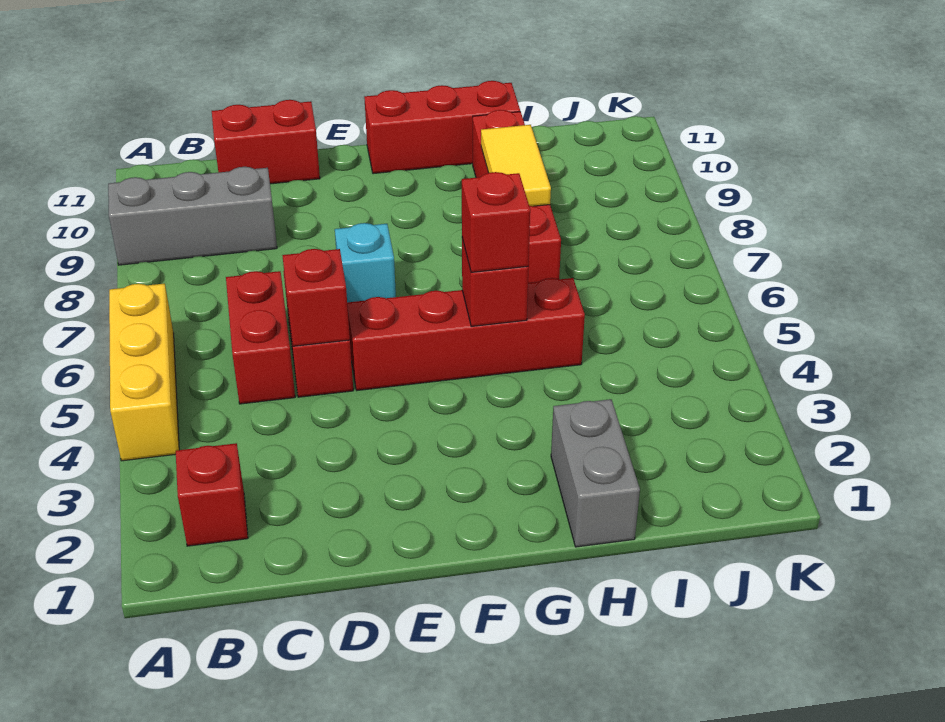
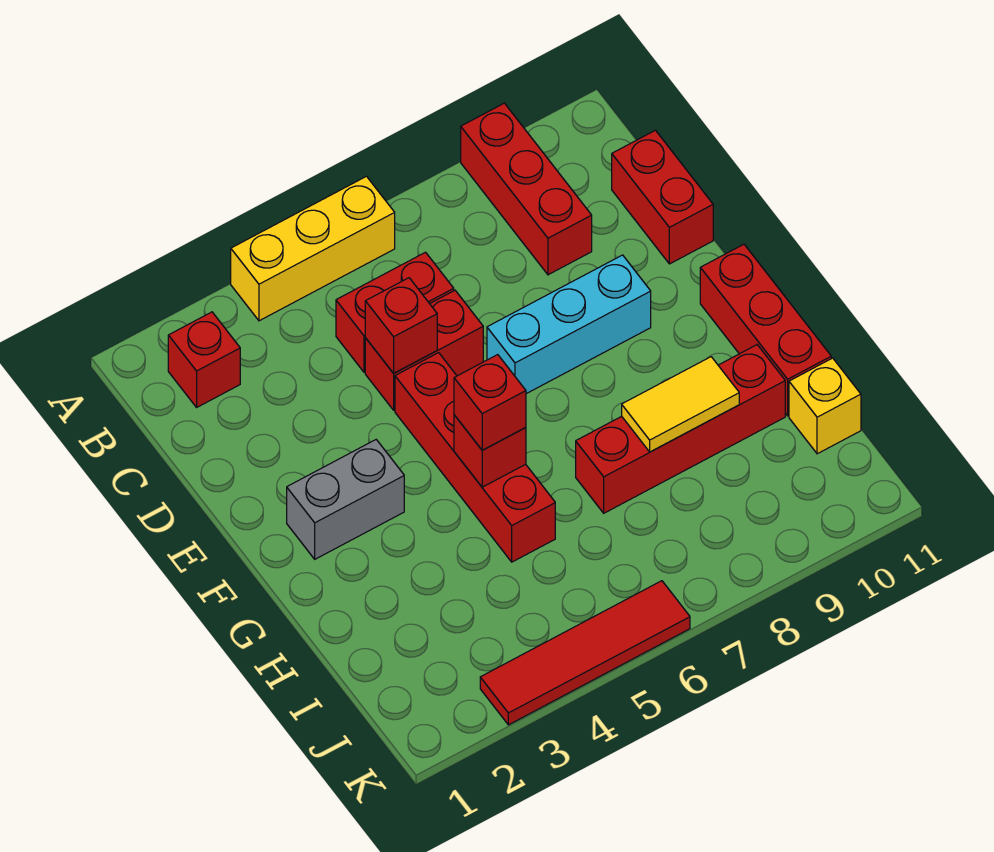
grey 1x3 brick [108,167,277,265] -> red 1x3 brick [461,103,592,275]
cyan 1x1 brick [335,223,396,302] -> cyan 1x3 brick [487,255,651,394]
grey 1x2 brick [551,399,640,547] -> grey 1x2 brick moved to [287,440,404,559]
none -> yellow 1x1 brick [789,358,861,454]
none -> red 1x4 tile [480,581,690,725]

